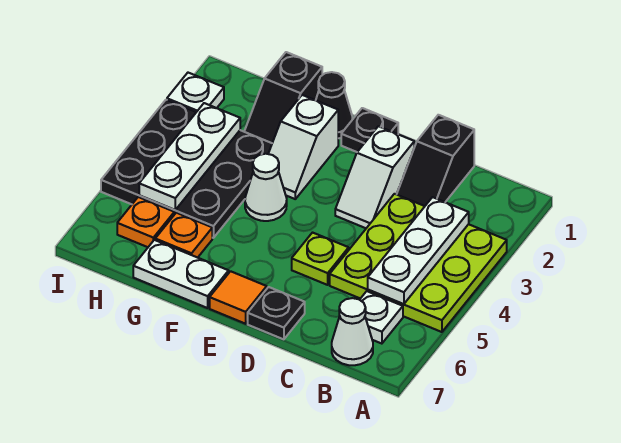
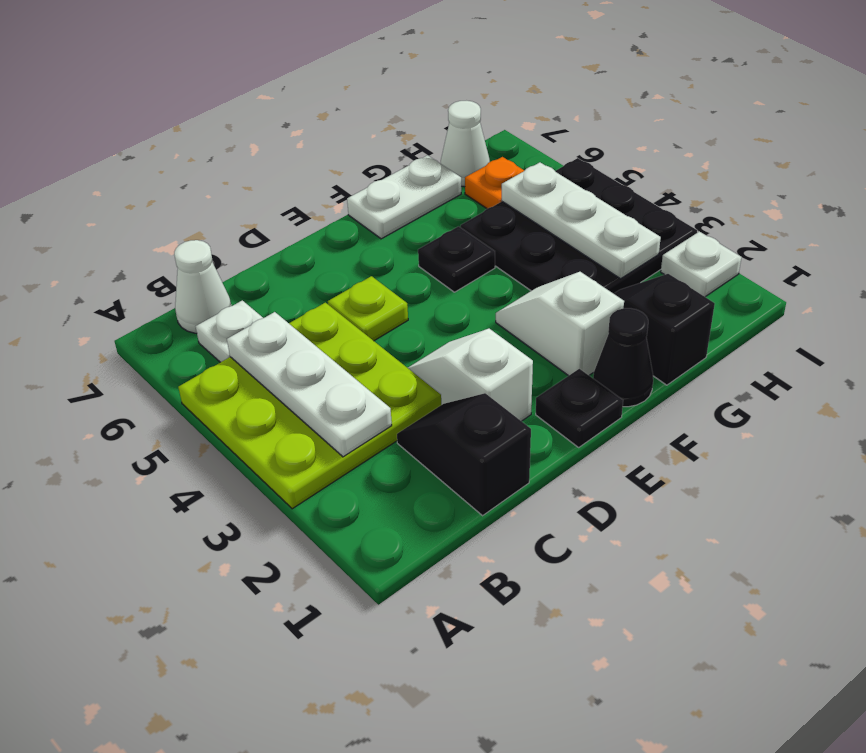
black 1x1 plate [248,287,305,339] -> black 1x1 plate moved to [418,226,495,292]
orange 1x1 tile [210,271,267,324] -> none
white 1x1 cone [245,154,287,221] -> white 1x1 cone moved to [440,101,490,187]
orange 1x1 plate [155,213,212,258] -> none

